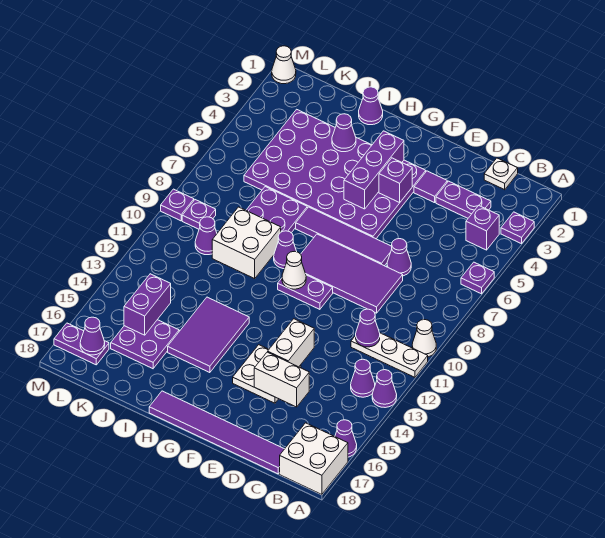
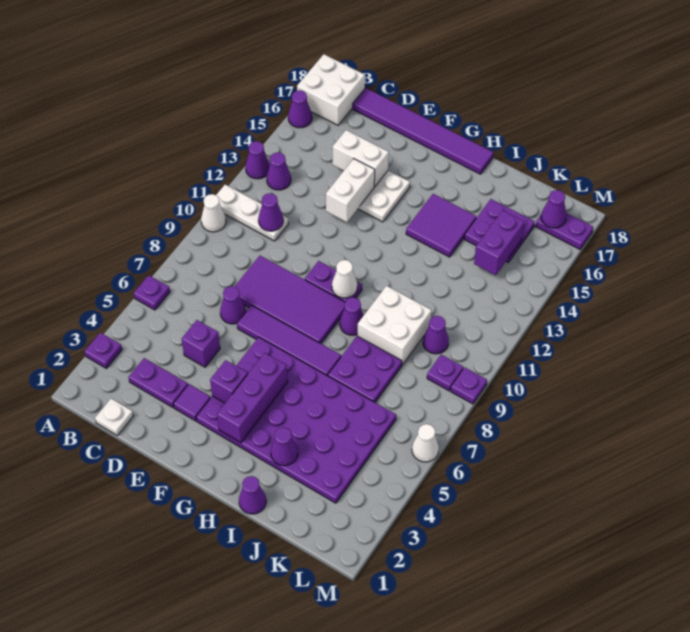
purple 1x1 brick [466,205,499,250] -> purple 1x1 brick moved to [182,320,220,367]
purple 2x3 tile [168,297,249,373] -> purple 2x2 tile [406,194,476,257]
white 1x1 cone [272,46,296,84] -> white 1x1 cone moved to [412,424,439,462]

